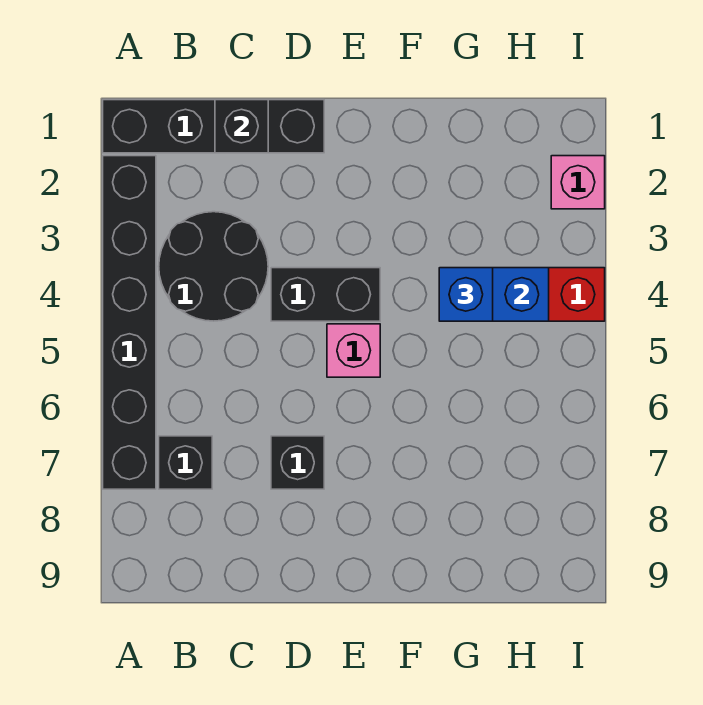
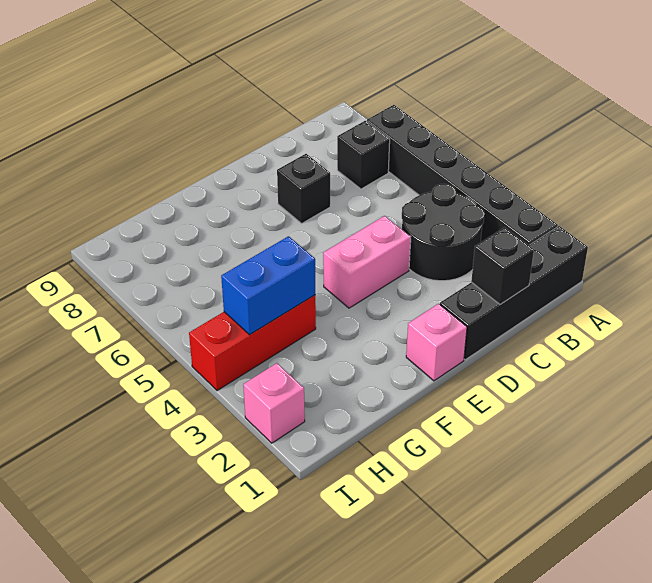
black 1x2 brick [271,268,380,321] -> pink 1x2 brick [323,216,411,308]
pink 1x1 brick [327,324,380,377] -> pink 1x1 brick moved to [406,304,467,381]
blue 1x1 brick [439,268,493,321] -> none

